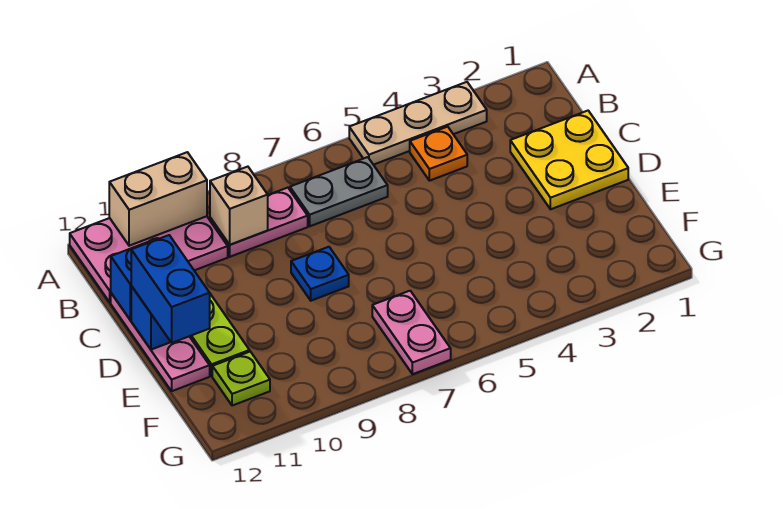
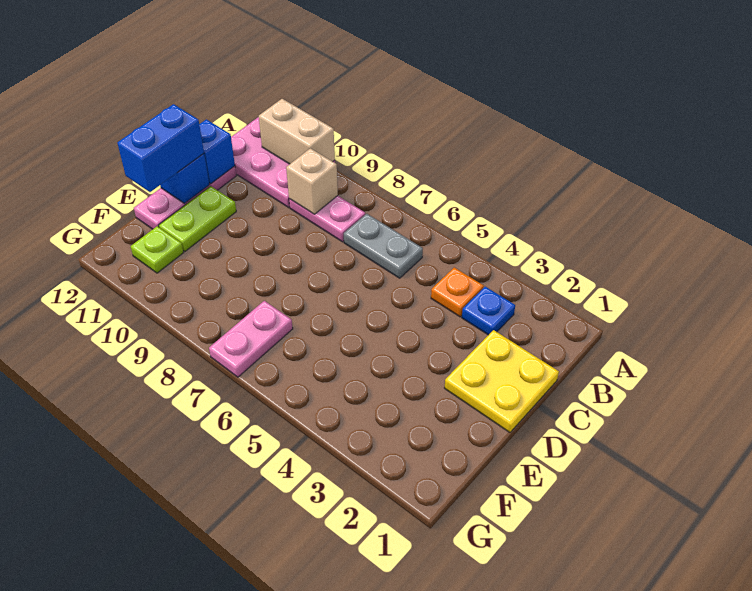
tan 1x3 plate [349,82,487,165] -> none
blue 1x1 plate [291,247,349,301] -> blue 1x1 plate moved to [462,287,515,335]

